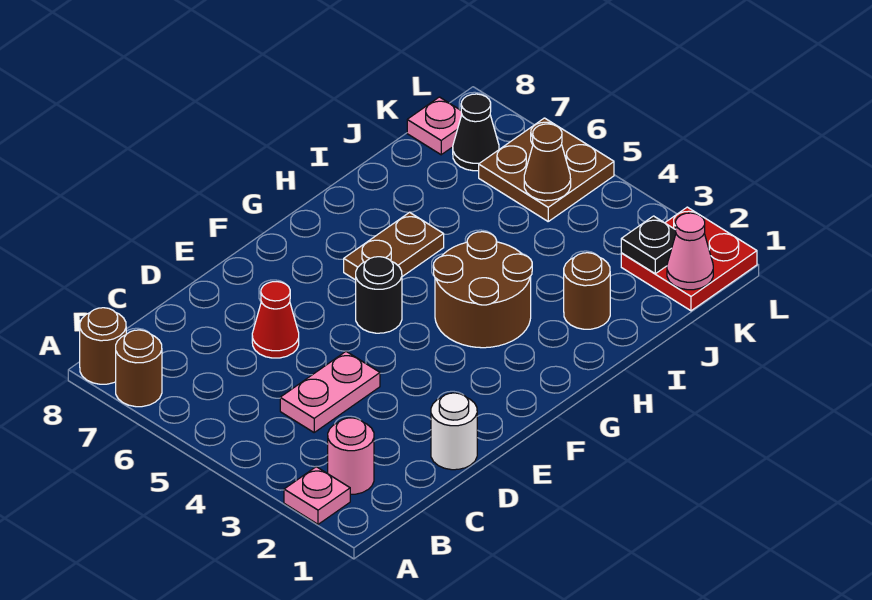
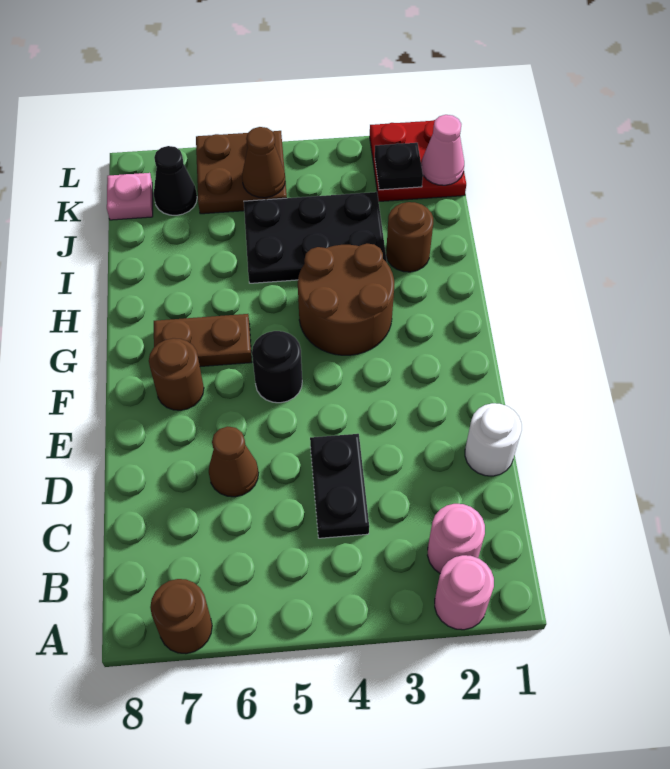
pink 1x1 plate [284,467,350,524] -> pink 1x1 round brick [435,555,494,630]
brown 1x1 round brick [80,308,126,384] -> brown 1x1 round brick moved to [149,338,204,410]
pink 1x2 plate [280,352,380,432] -> black 1x2 plate [310,434,369,538]
red 1x1 cone [252,282,299,358] -> brown 1x1 cone [209,426,259,497]
brown 1x2 plate [344,212,444,280] -> brown 1x2 plate turned to [154,314,252,367]
none -> black 2x3 plate [244,192,387,283]

